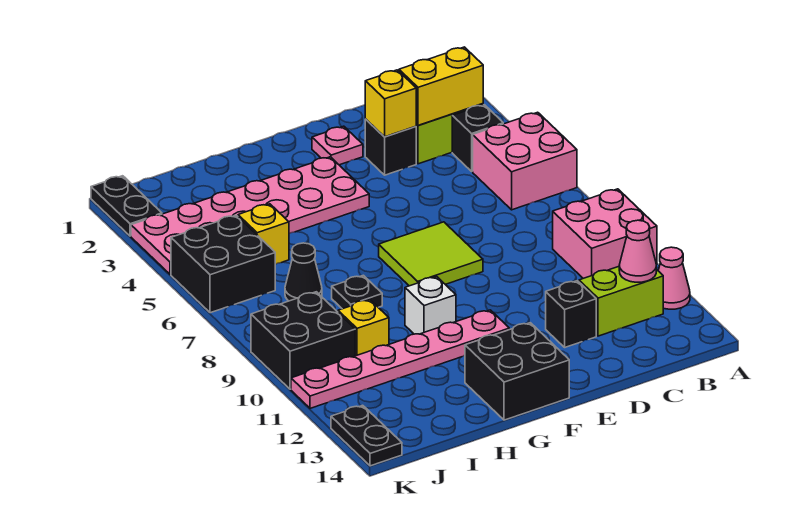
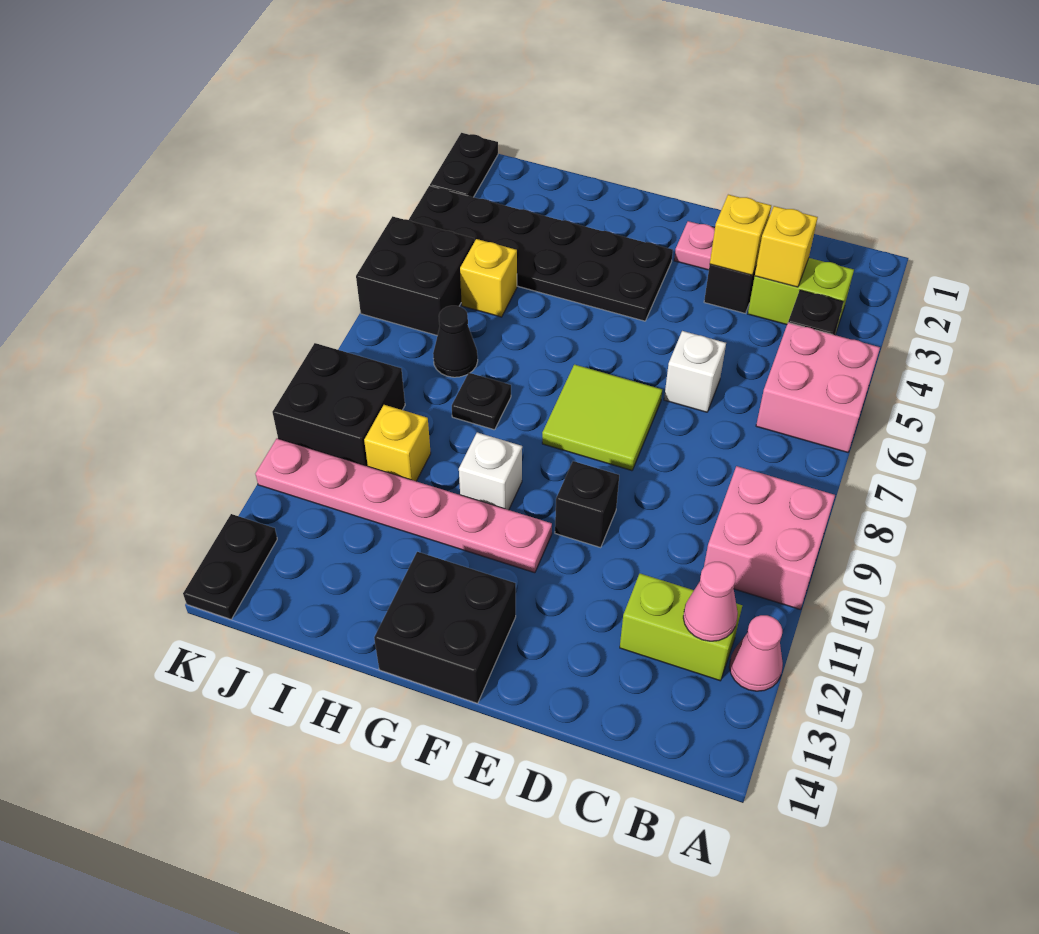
yellow 1x2 brick [399,47,483,126] -> yellow 1x1 brick [755,206,818,287]
none -> white 1x1 brick [664,331,726,412]
black 1x1 brick [546,281,596,347] -> black 1x1 brick moved to [555,461,619,547]
pink 2x6 plate [131,157,369,274] -> black 2x6 plate [409,186,673,321]

